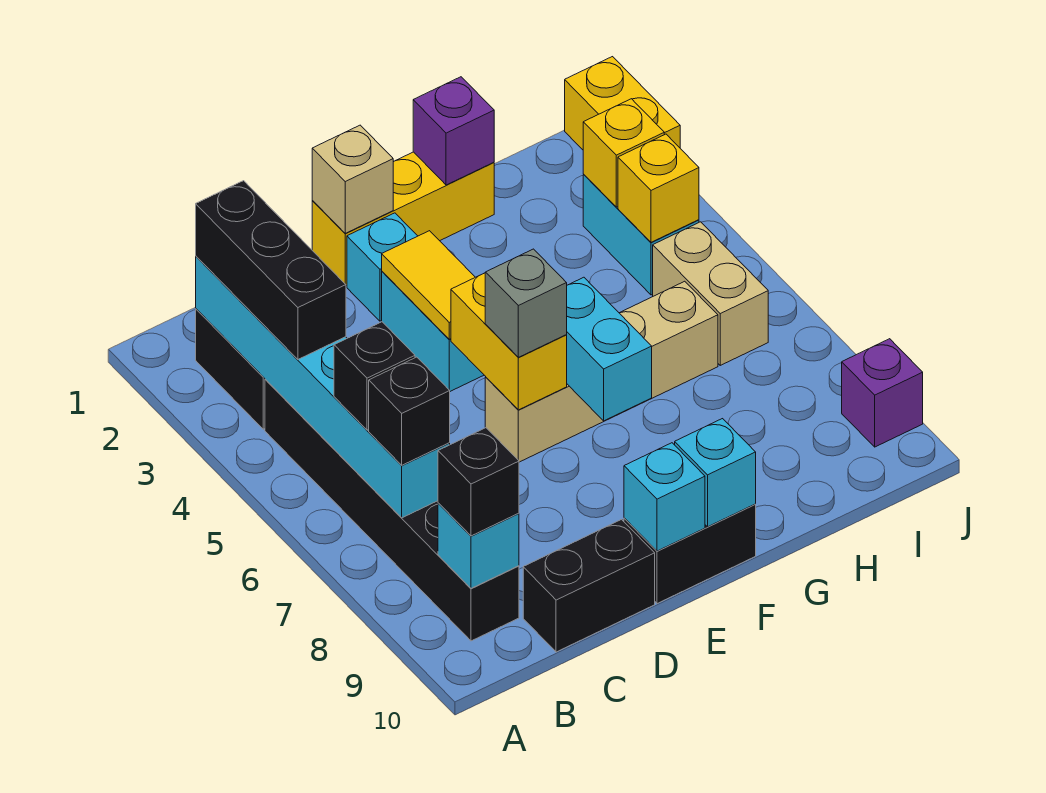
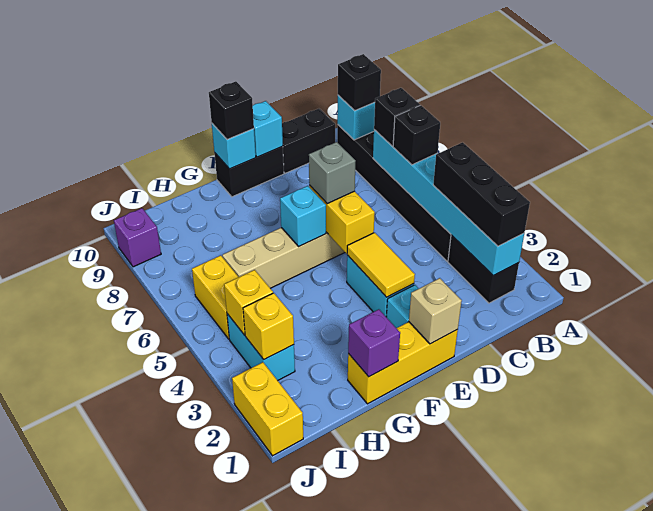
cyan 1x2 brick [567,277,652,421] -> cyan 1x1 brick [280,186,326,247]
none -> black 1x1 brick [209,81,254,140]
tan 1x2 brick [653,222,768,365] -> yellow 1x2 brick [192,255,238,339]

